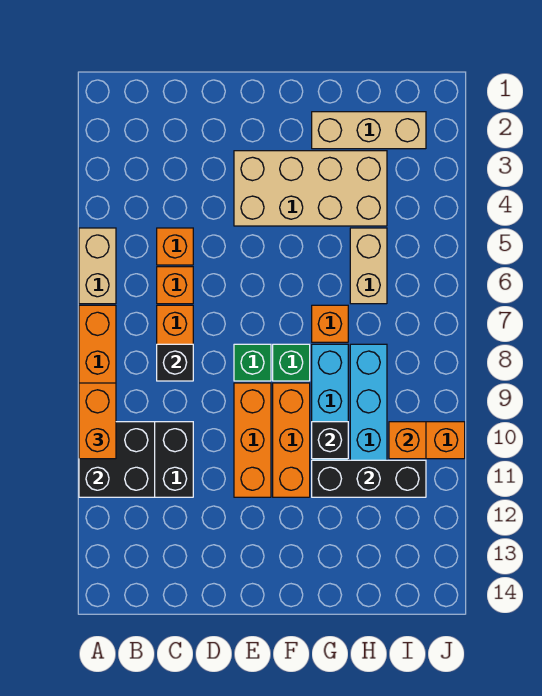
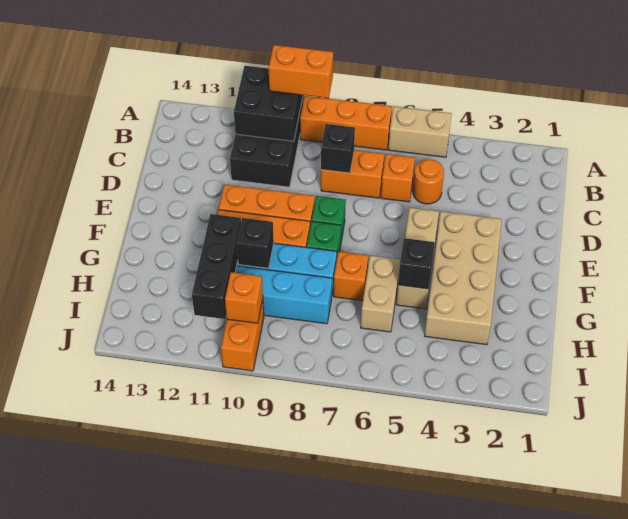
orange 1x1 brick [157,228,193,265] -> orange 1x1 round brick [413,159,444,204]
tan 1x3 brick [312,112,426,149] -> tan 1x3 brick moved to [396,208,439,309]
none -> black 1x1 brick [398,238,435,289]
tan 1x2 brick [350,228,387,304] -> tan 1x2 brick turned to [361,256,400,332]

